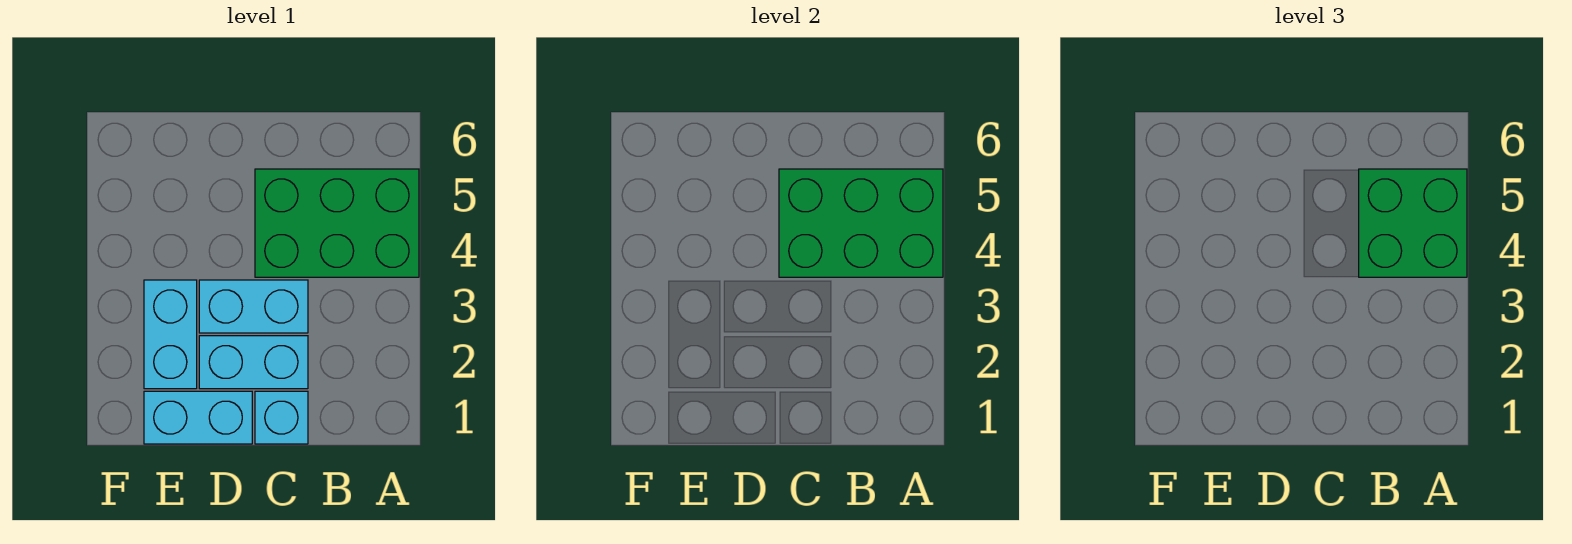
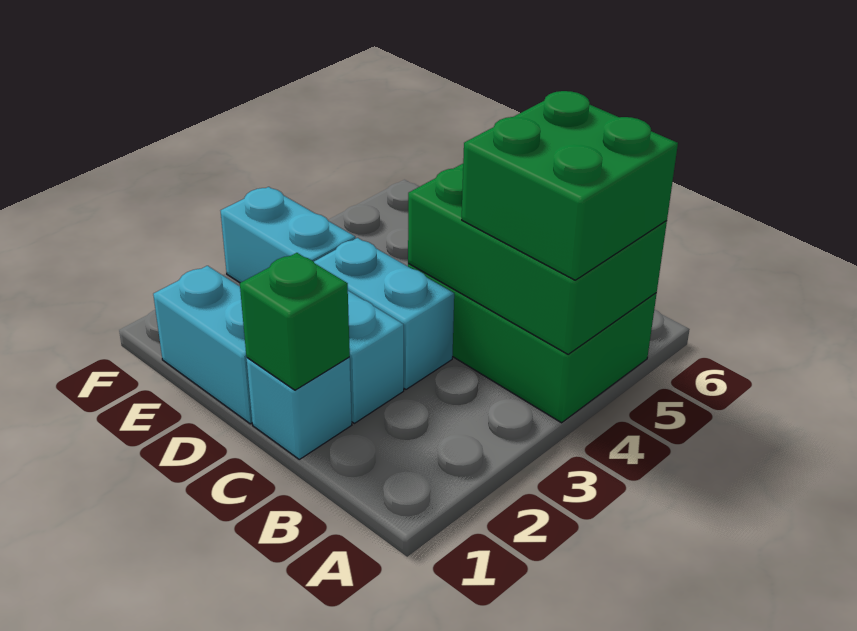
none -> green 1x1 brick [240,253,350,390]
cyan 1x2 brick [144,280,197,389] -> cyan 1x2 brick turned to [221,187,355,283]

